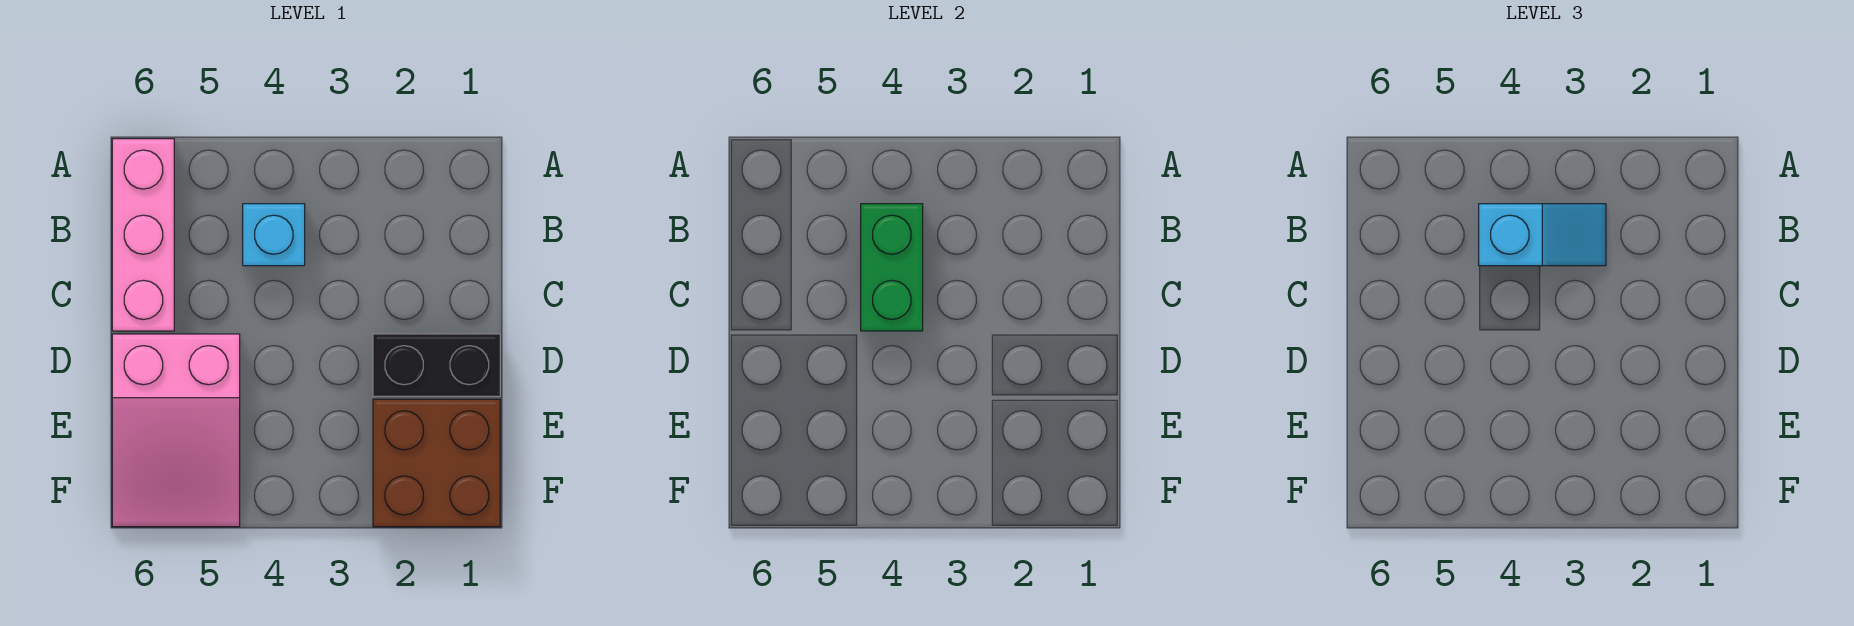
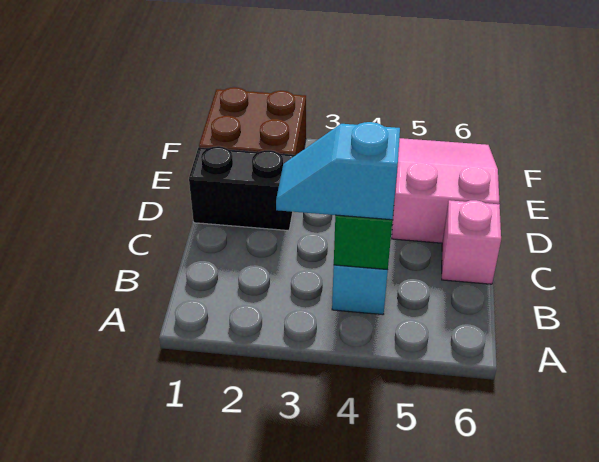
pink 1x3 brick [112,139,174,331] -> pink 1x1 brick [442,200,501,284]

